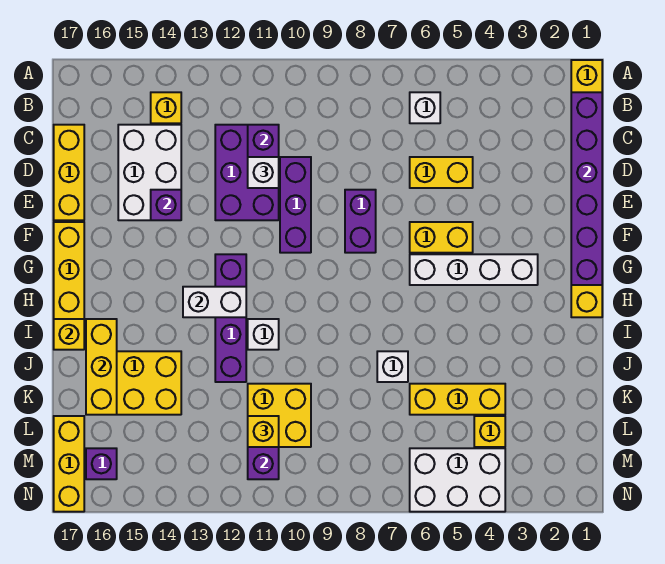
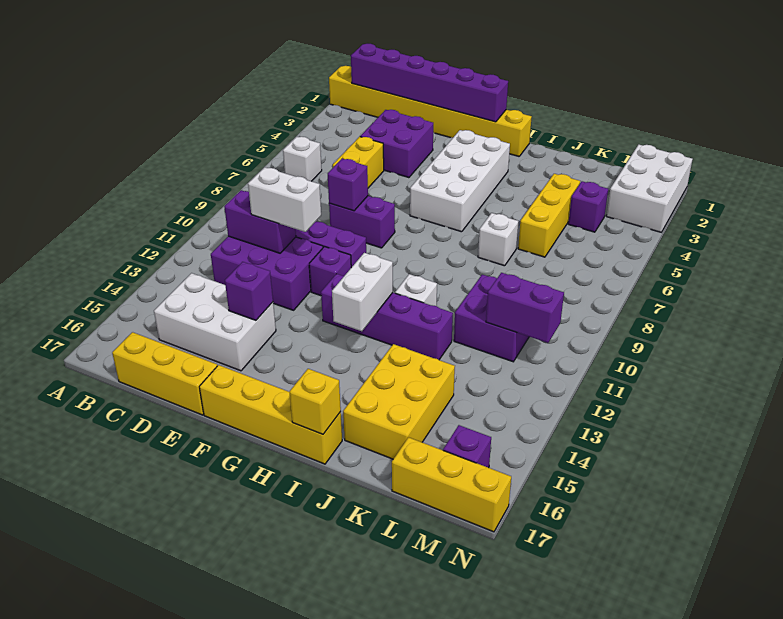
yellow 1x1 brick [151,92,181,123] -> none
none -> purple 2x2 brick [360,110,433,178]
white 1x1 brick [248,157,279,188] -> white 1x2 brick [248,167,321,232]
none -> purple 1x1 brick [328,159,368,211]
yellow 1x2 brick [410,222,473,253] -> none
none -> purple 1x1 brick [309,247,351,296]
white 1x4 brick [410,254,538,285] -> white 2x4 brick [410,130,510,232]
yellow 1x3 brick [86,319,117,415] -> none
yellow 2x2 brick [248,384,311,447] -> purple 2x2 brick [454,275,529,362]
yellow 1x1 brick [474,416,505,447] -> purple 1x1 brick [568,181,608,232]
yellow 1x1 brick [248,416,279,447] -> none
white 2x3 brick [410,448,505,512] -> white 2x3 brick moved to [606,145,693,232]

